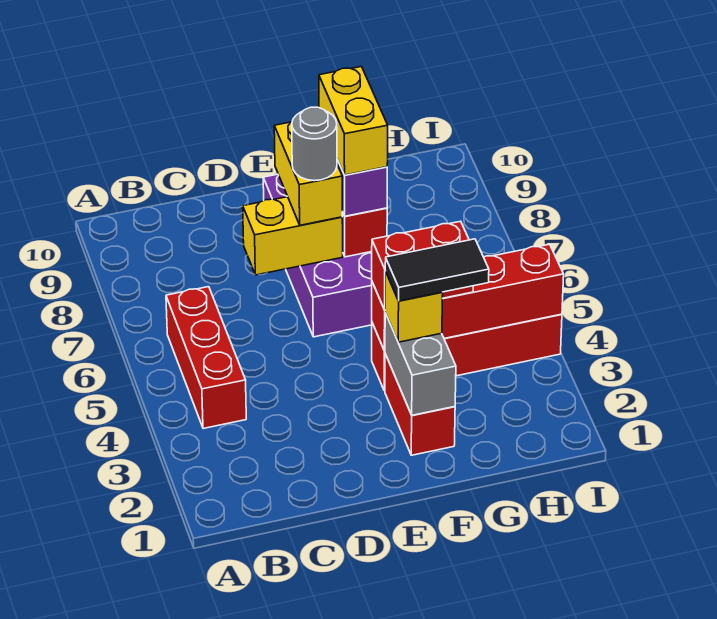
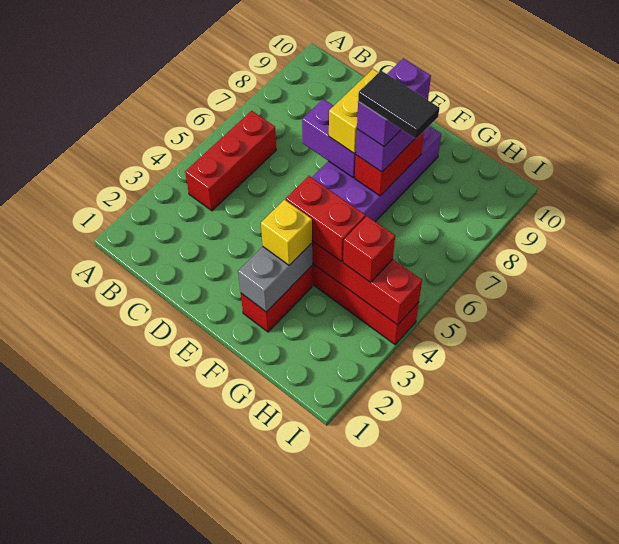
yellow 1x2 brick [243,197,343,275] -> purple 1x2 brick [302,99,356,177]
grey 1x1 round brick [292,107,337,181] -> none
black 1x2 tile [385,239,489,301] -> black 1x2 tile moved to [358,71,439,139]
yellow 1x2 brick [319,67,388,175] -> purple 1x2 brick [357,58,431,146]
none -> red 1x1 brick [343,216,395,282]

